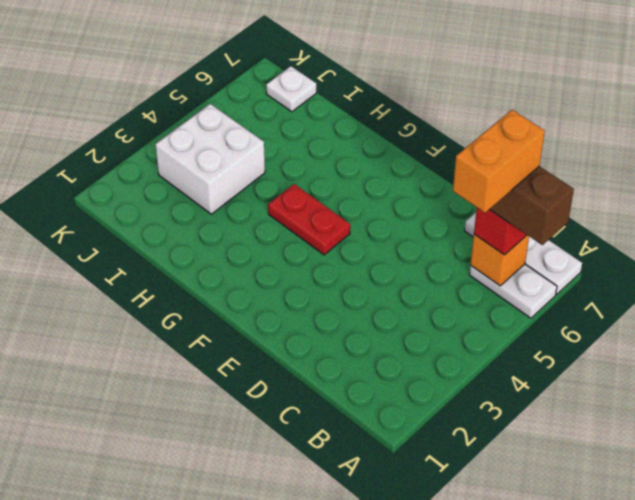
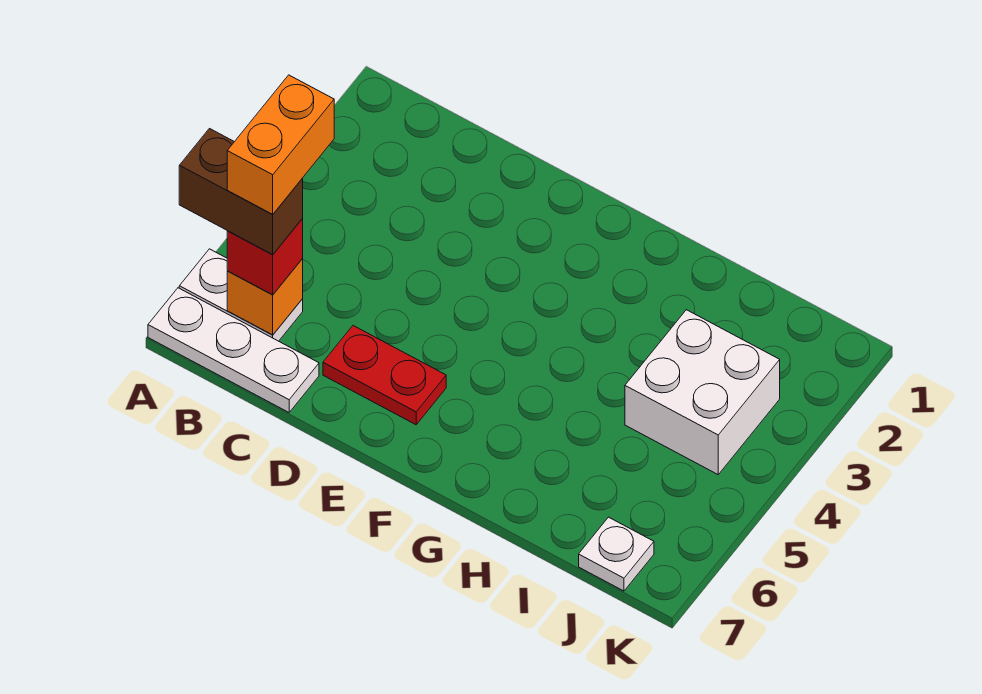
red 1x2 plate [268,184,350,255] -> red 1x2 plate moved to [323,326,446,425]

